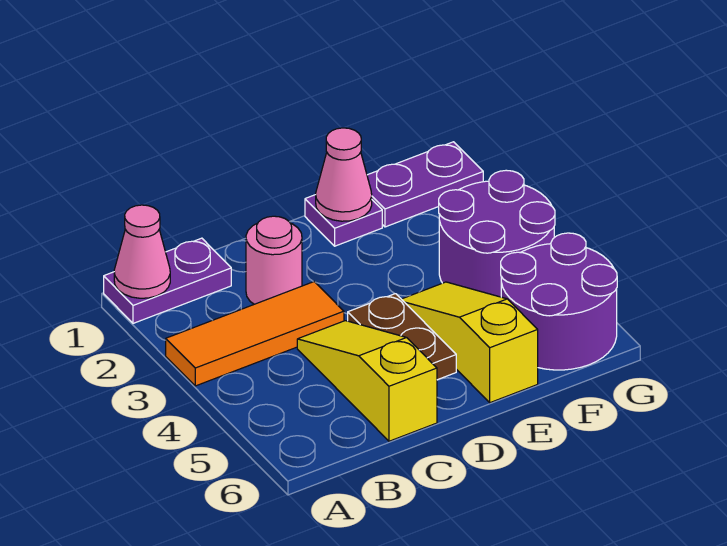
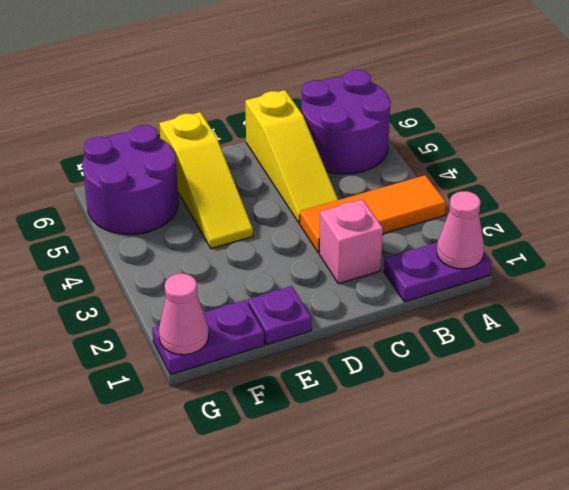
pink 1x1 round brick [246,216,302,304] -> pink 1x1 brick [319,199,383,284]
brown 1x2 plate [348,294,456,380] -> none
pink 1x1 cone [316,128,372,221] -> pink 1x1 cone moved to [159,274,209,355]
purple 2x2 round brick [439,170,555,297] -> purple 2x2 round brick moved to [301,70,390,174]

